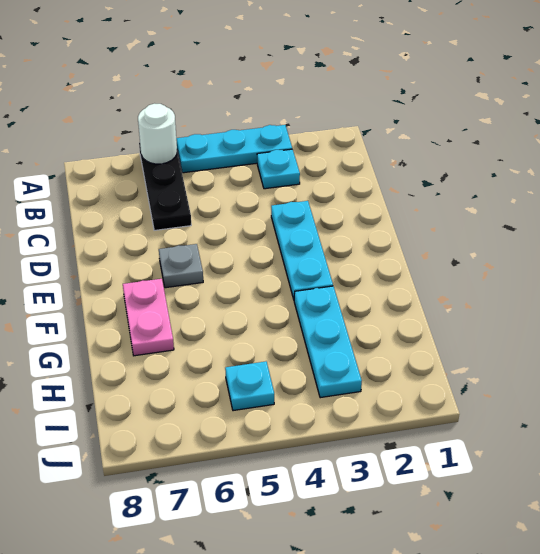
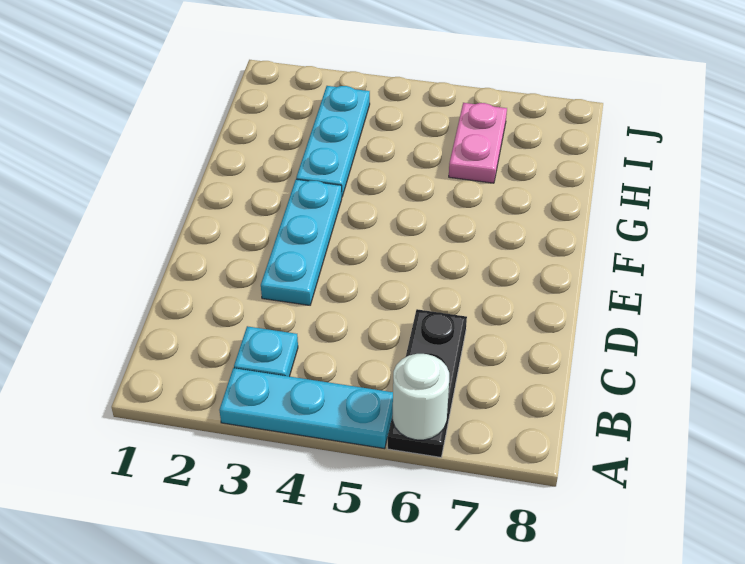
grey 1x1 plate [159,244,203,288] -> none
pink 1x2 plate [123,279,174,356] -> pink 1x2 plate moved to [449,103,507,183]
cyan 1x1 plate [225,361,274,411] -> none

